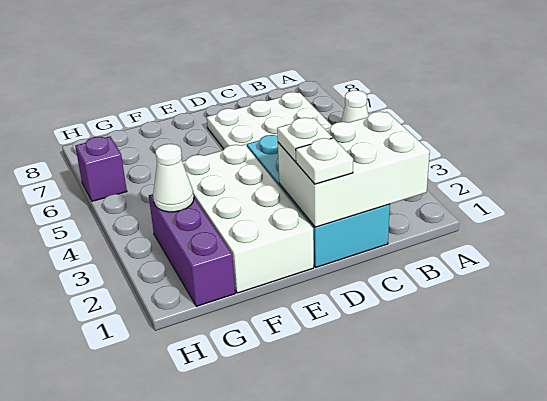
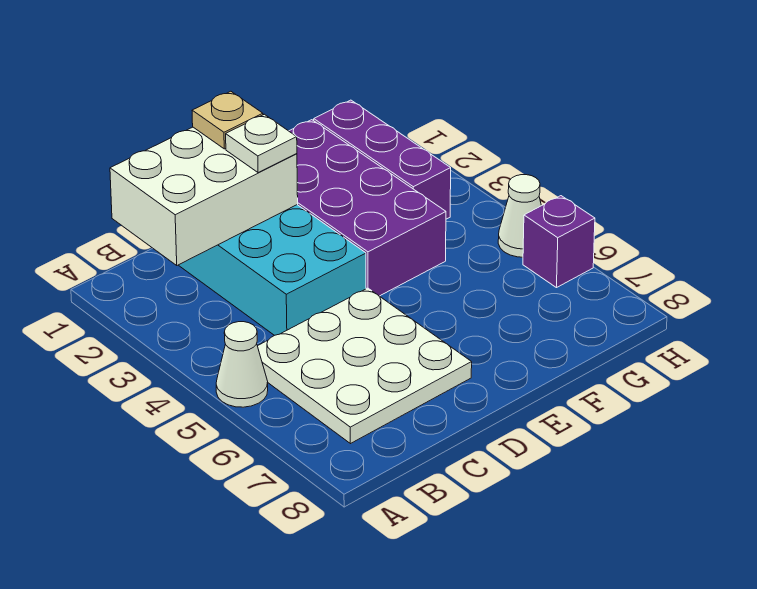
white 1x1 plate [296,138,353,184] -> tan 1x1 plate [192,91,263,149]
white 2x4 brick [182,144,314,293] -> purple 2x4 brick [289,120,446,296]
white 1x1 cone [153,144,194,212] -> white 1x1 cone moved to [498,175,541,257]

